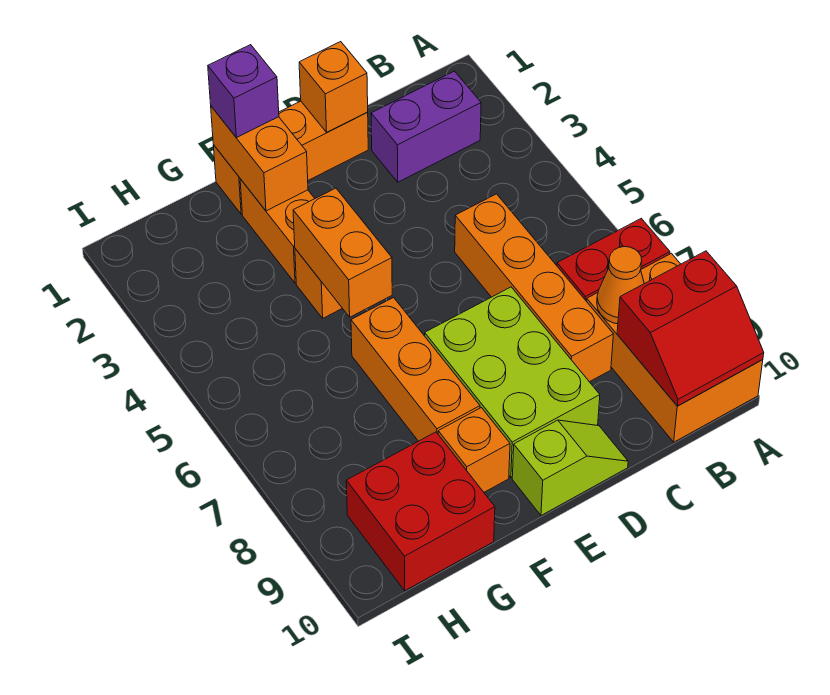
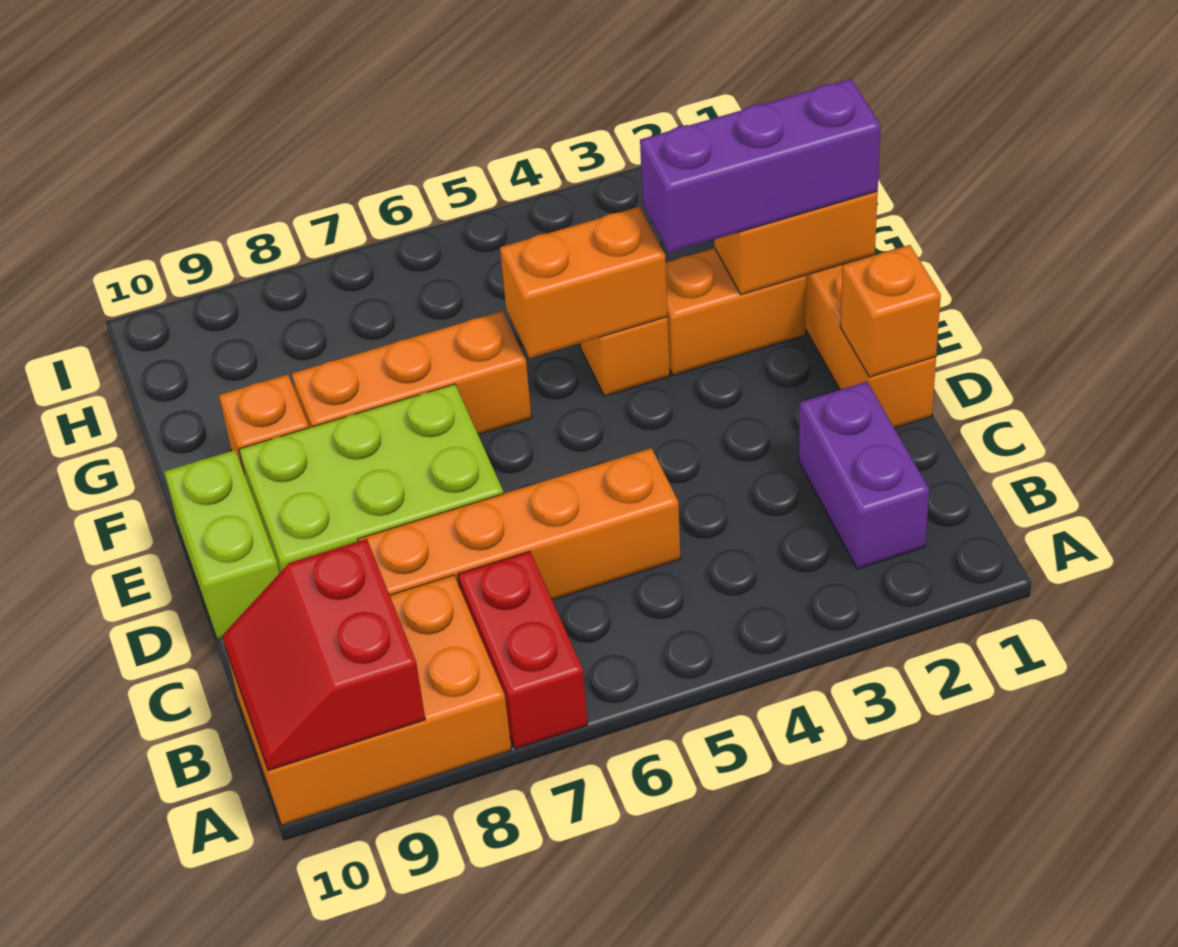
orange 1x1 cone [597,247,644,324] -> none
lime 1x2 slope [512,420,628,515] -> lime 1x2 brick [164,450,279,640]
purple 1x1 brick [208,45,279,138] -> purple 1x3 brick [640,79,881,253]
red 2x2 brick [346,432,495,591] -> none

